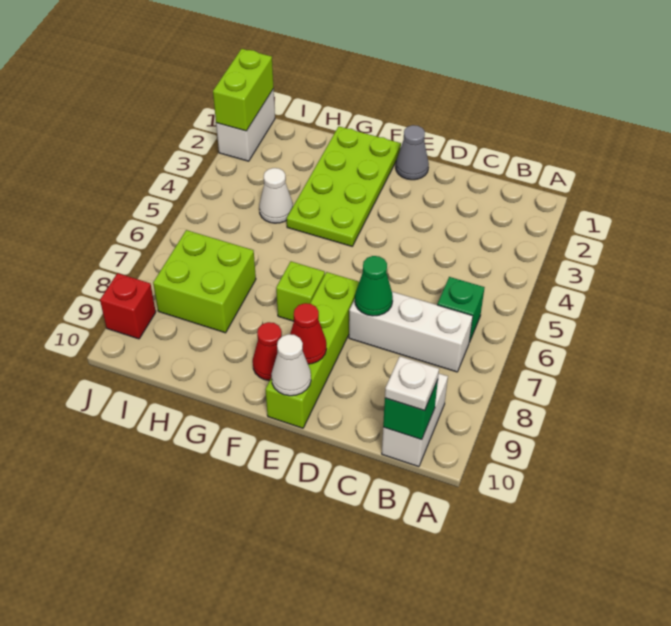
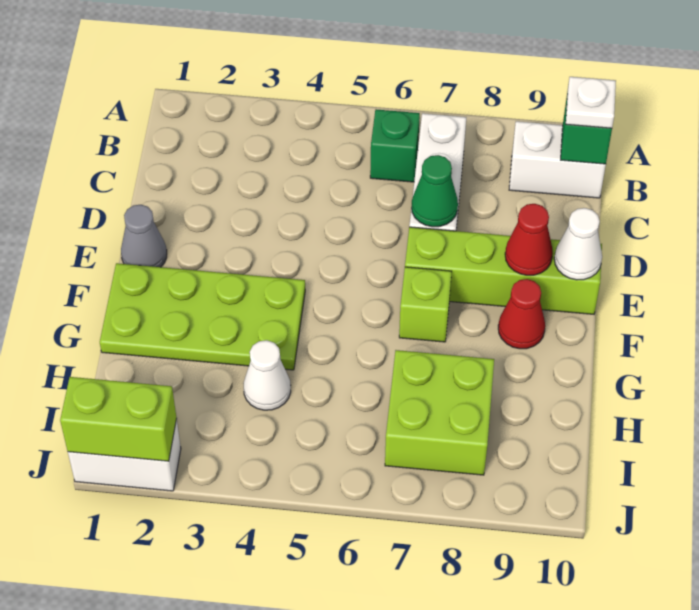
red 1x1 brick [100,273,156,339] -> none

